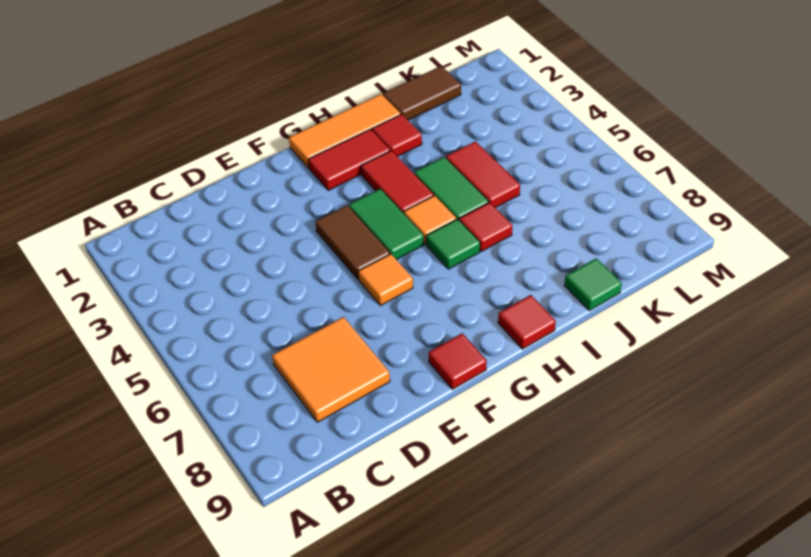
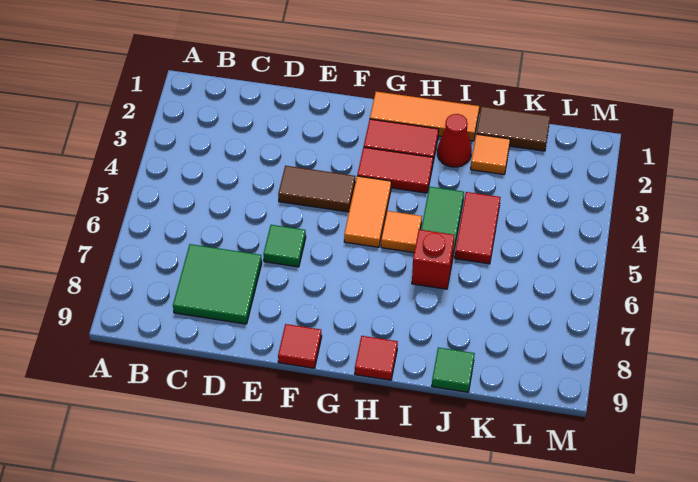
orange 2x2 tile [272,317,390,422] -> green 2x2 tile [173,244,262,324]
brown 1x2 tile [315,205,390,280] -> brown 1x2 tile turned to [278,166,355,212]
orange 1x1 tile [358,254,413,306] -> orange 1x1 tile moved to [471,134,510,174]
green 1x2 tile [349,189,424,260] -> orange 1x2 tile [344,176,391,247]
red 1x2 tile [361,151,434,213] -> red 1x2 tile turned to [357,147,433,193]
green 1x1 tile [426,219,480,269] -> green 1x1 tile moved to [263,225,306,267]
red 1x1 tile [372,114,422,157] -> red 1x1 cone [437,114,472,167]
red 1x1 tile [459,202,512,251] -> red 1x1 brick [412,230,455,289]

